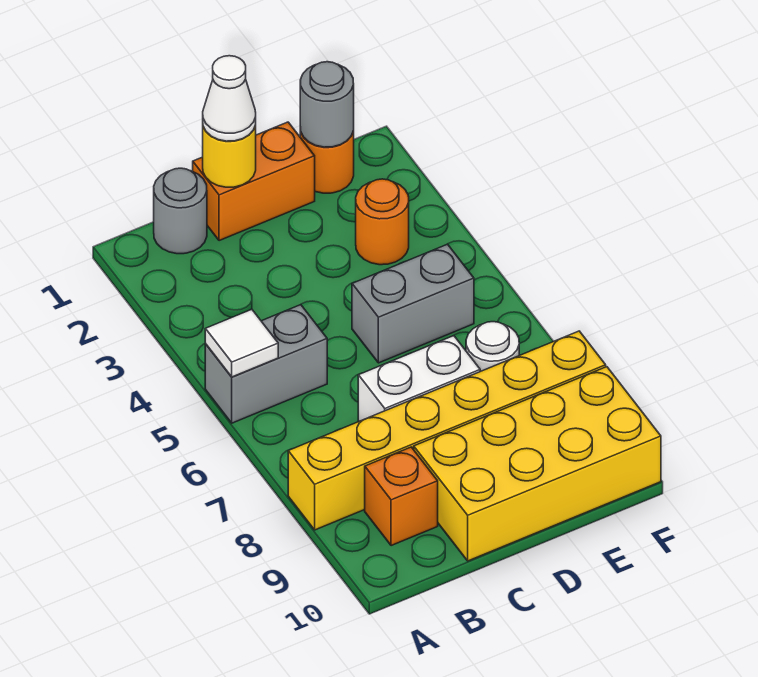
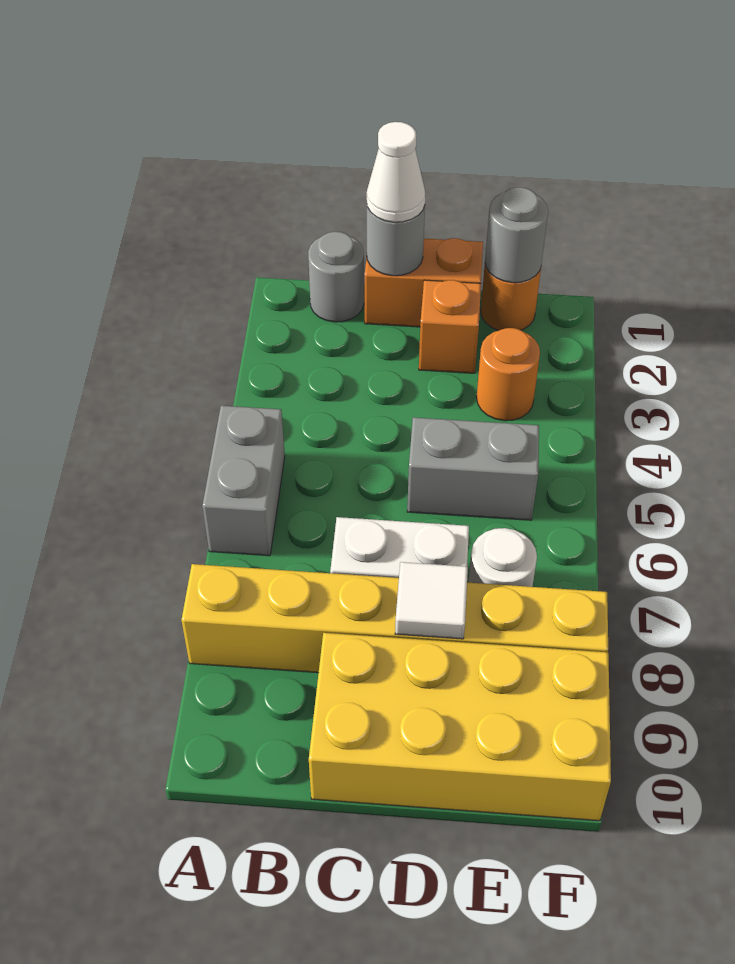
grey 1x2 brick [205,305,327,423] -> grey 1x2 brick turned to [202,406,285,556]
white 1x1 tile [205,309,278,377] -> white 1x1 tile moved to [395,562,468,639]
orange 1x1 brick [365,447,438,546] -> orange 1x1 brick moved to [419,280,481,373]
yellow 1x1 round brick [203,126,256,187] -> grey 1x1 round brick [367,206,425,276]

